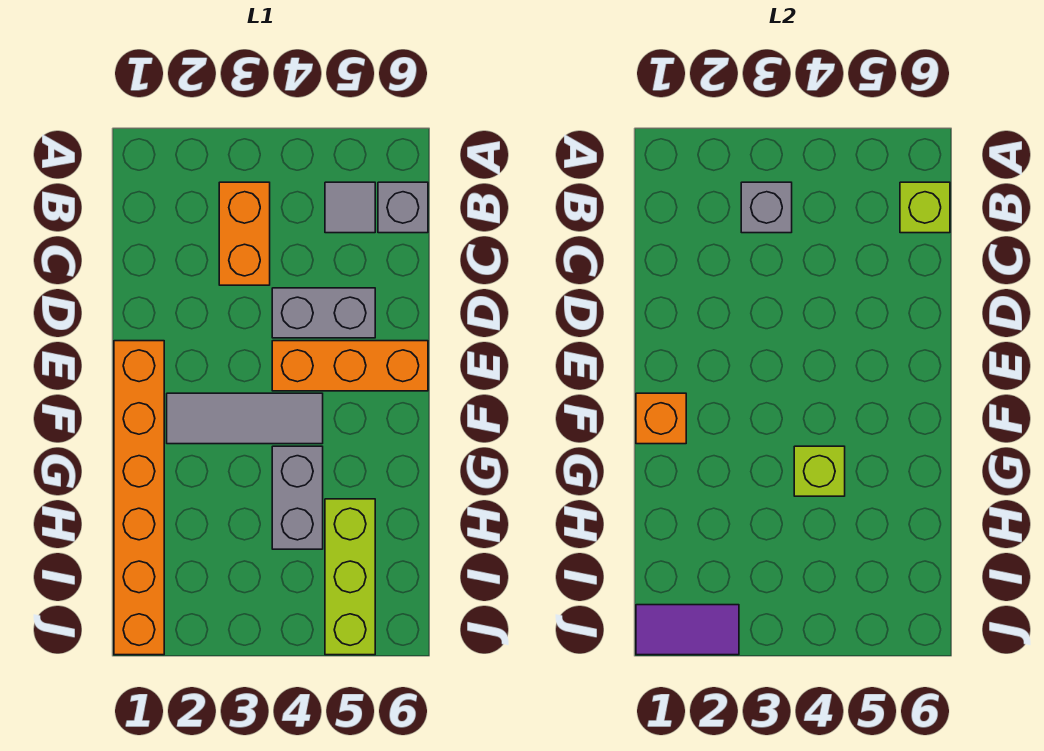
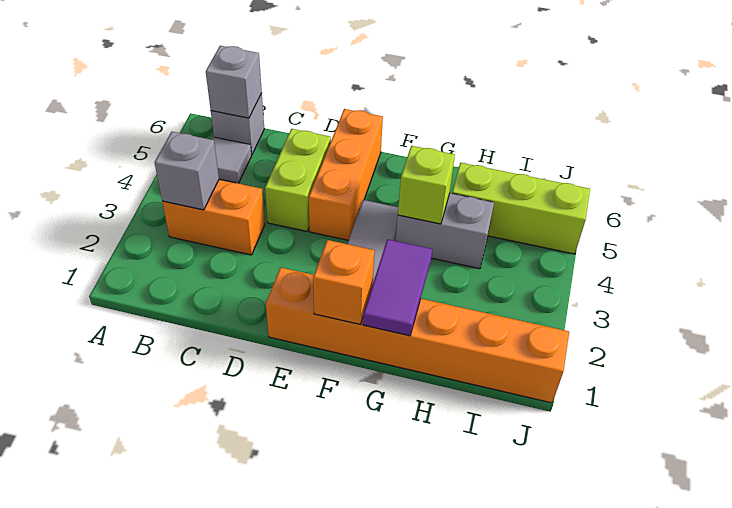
lime 1x1 brick [900,182,950,233] -> grey 1x1 brick [206,46,262,118]
grey 1x2 brick [272,288,375,338] -> lime 1x2 brick [265,129,331,231]
purple 1x2 tile [636,605,739,655] -> purple 1x2 tile moved to [363,239,432,336]

